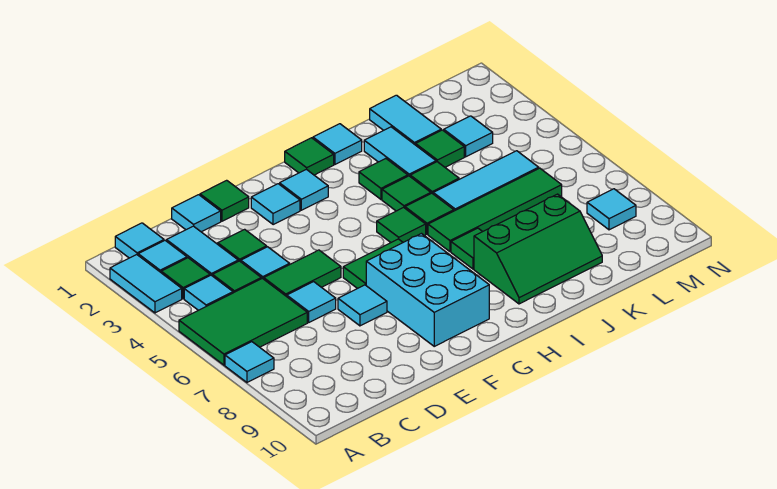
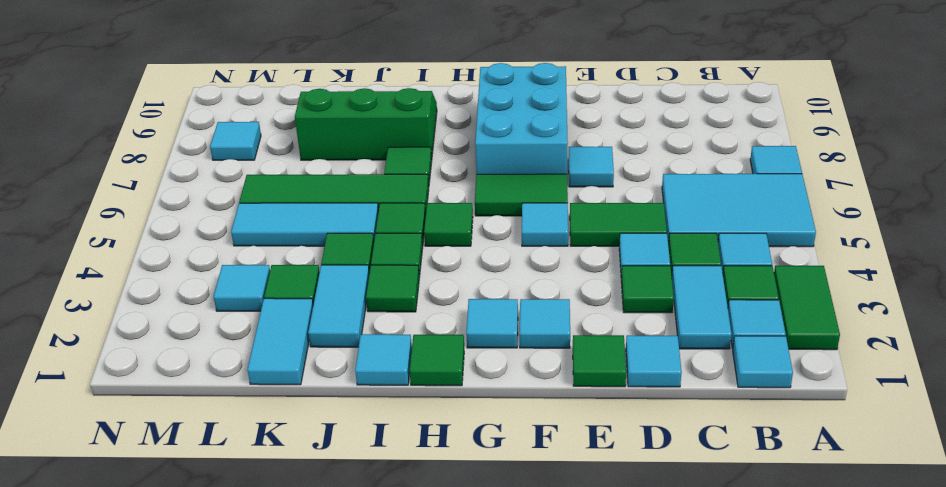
cyan 1x2 tile [110,255,182,313] -> green 1x2 tile [774,266,840,350]
green 2x3 tile [179,278,307,365] -> cyan 2x3 tile [662,174,816,247]
cyan 1x1 tile [287,282,336,322] -> cyan 1x1 tile moved to [522,203,568,246]

